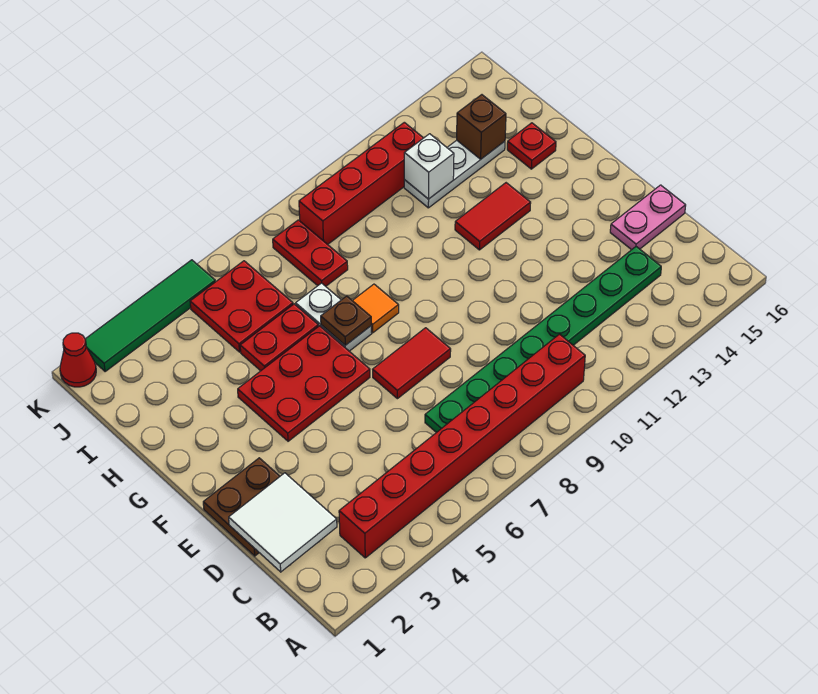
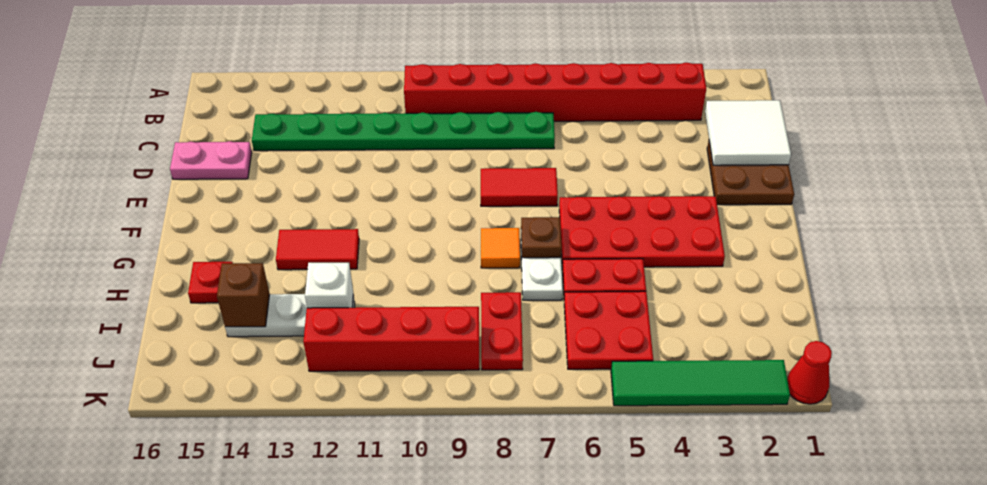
red 2x3 plate [238,326,370,441] -> red 2x4 plate [559,196,725,267]

